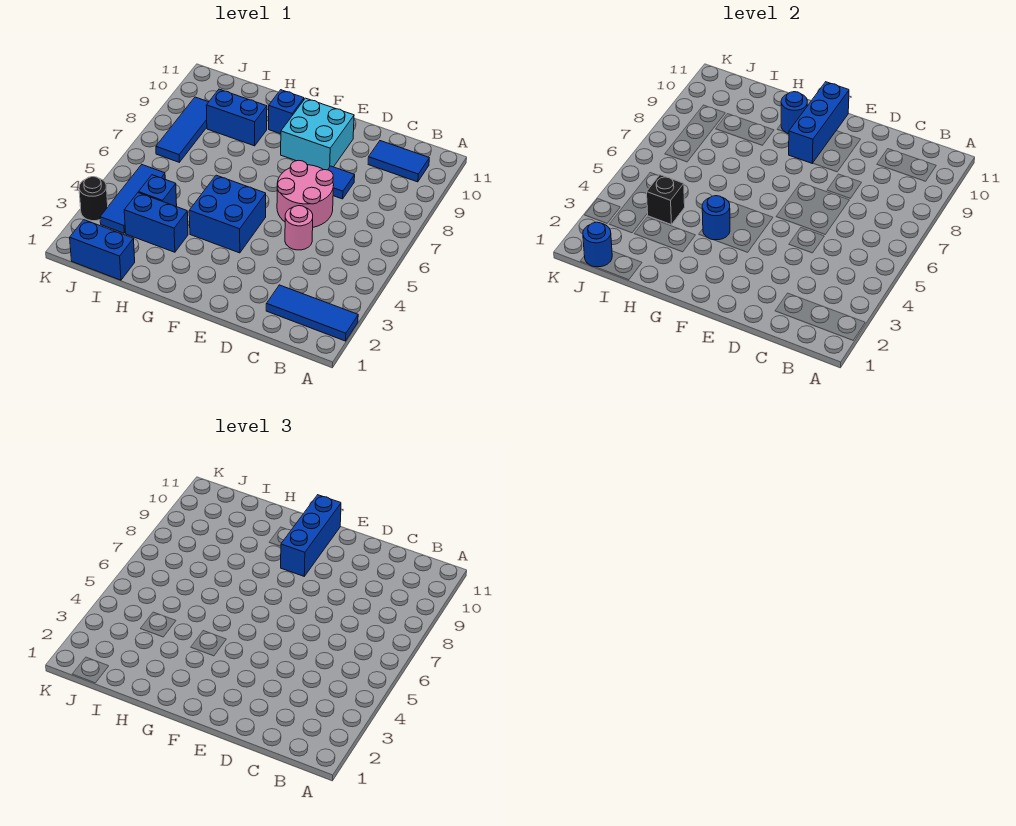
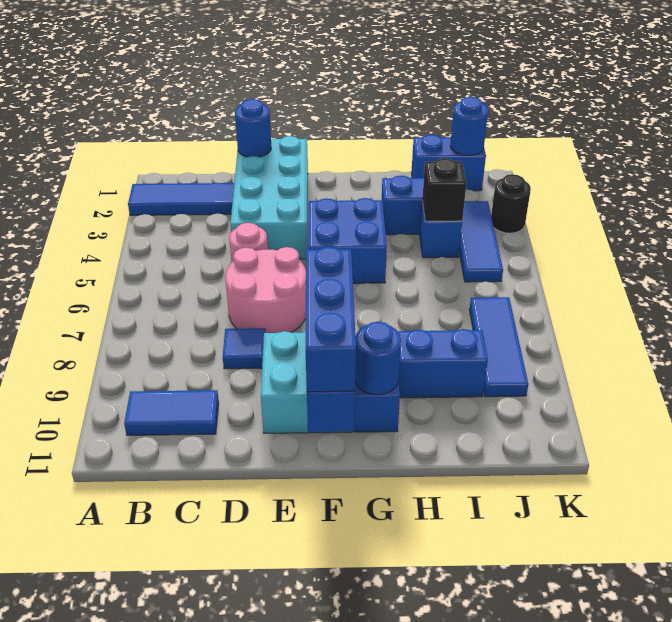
none -> cyan 2x4 brick [230,136,308,259]
blue 1x1 round brick [702,196,730,240] -> blue 1x1 round brick moved to [235,99,271,157]

